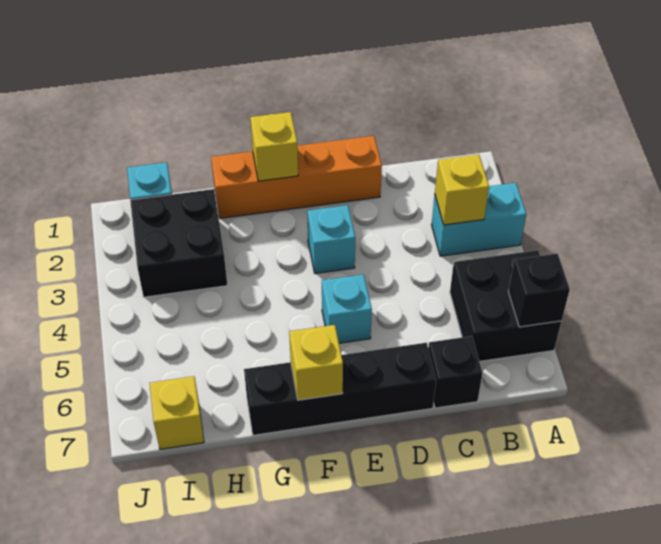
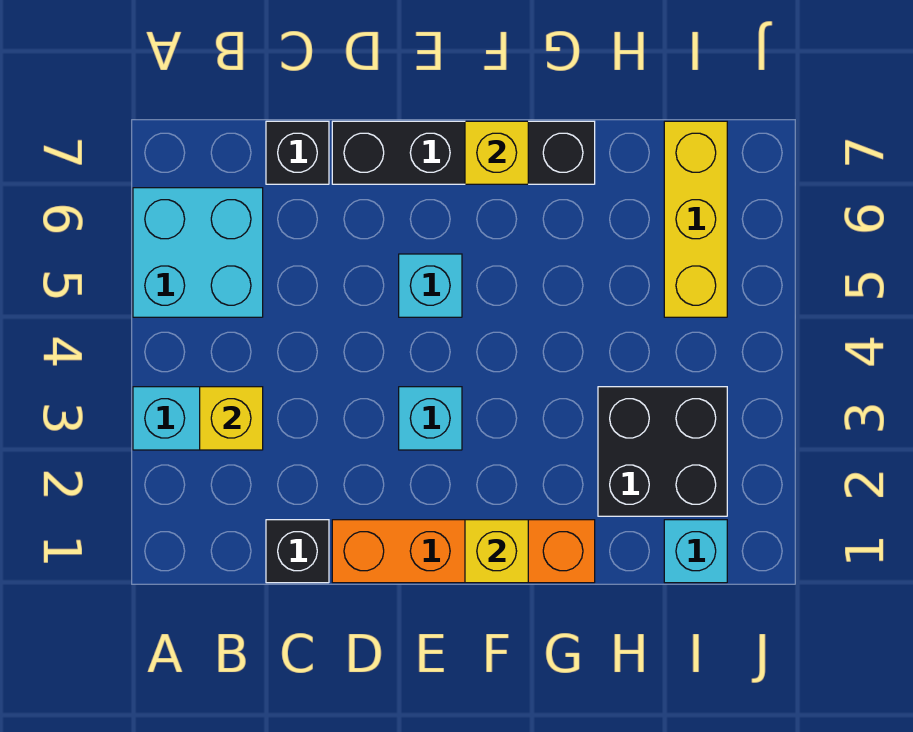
black 2x2 brick [450,250,561,361] -> cyan 2x2 brick [133,188,263,317]
black 1x1 brick [508,254,570,327] -> black 1x1 brick moved to [266,520,329,583]
yellow 1x1 brick [150,376,204,449] -> yellow 1x3 brick [664,121,727,317]

